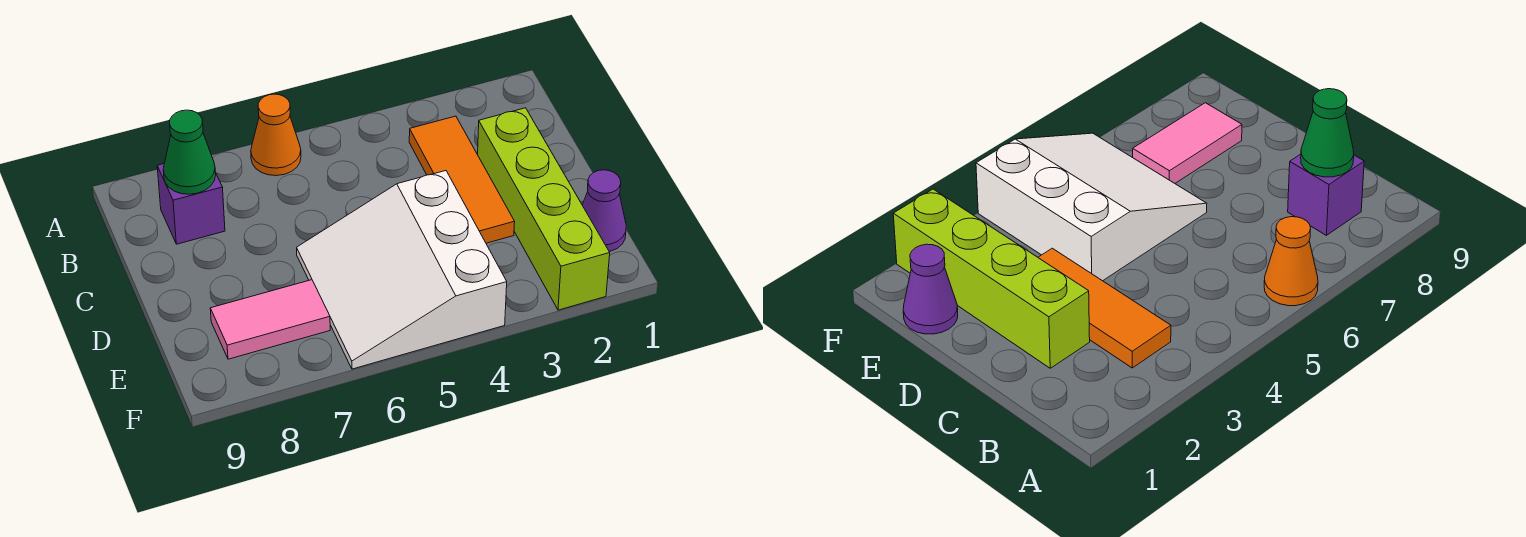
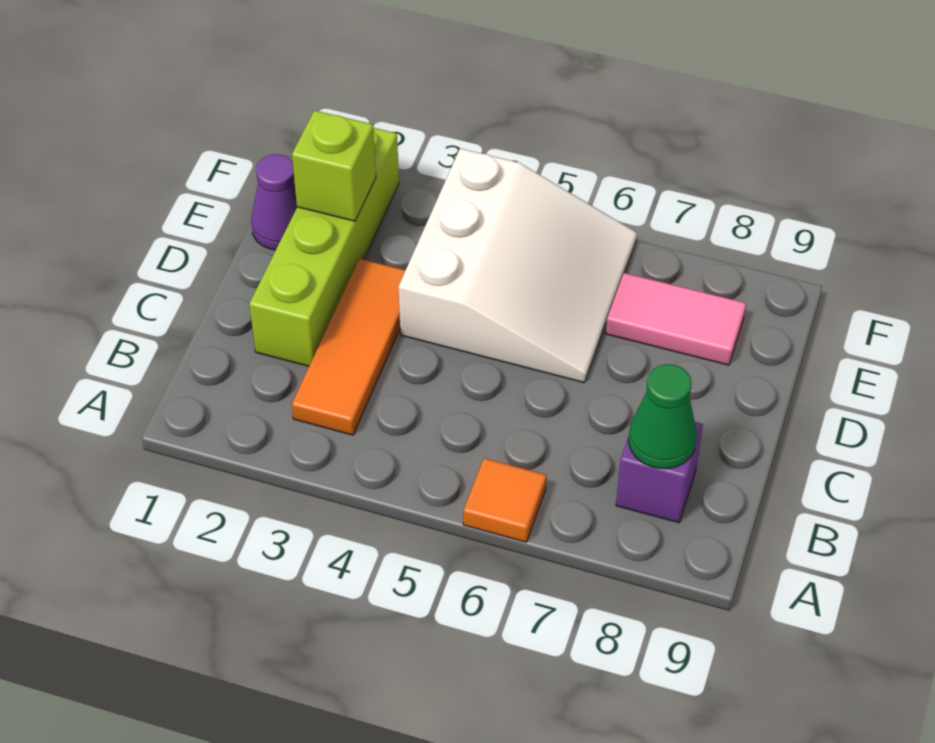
orange 1x1 cone [251,94,301,176] -> orange 1x1 tile [463,458,546,542]
none -> lime 1x1 brick [292,110,376,221]

